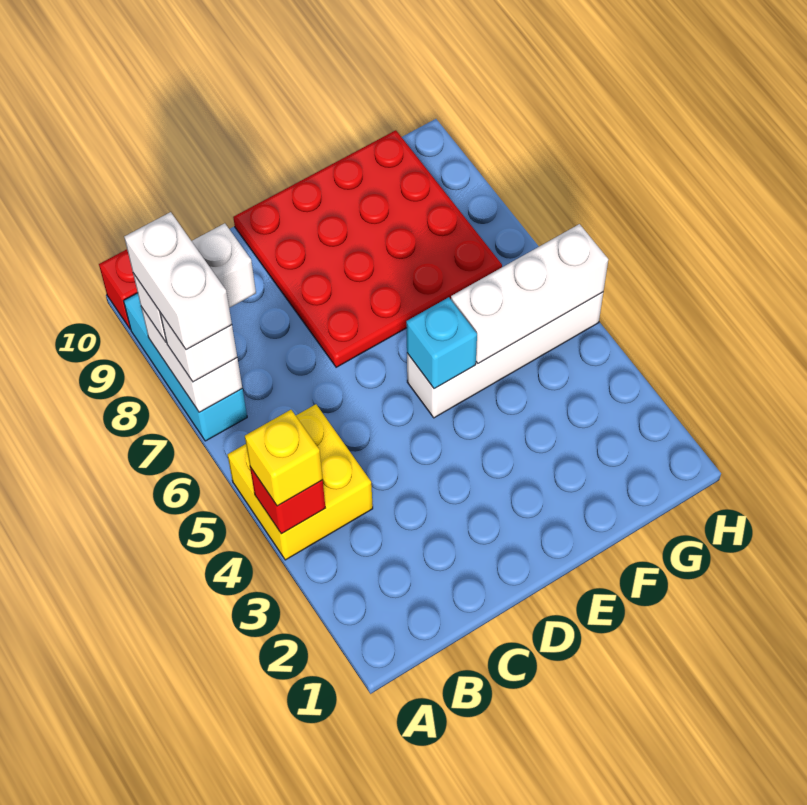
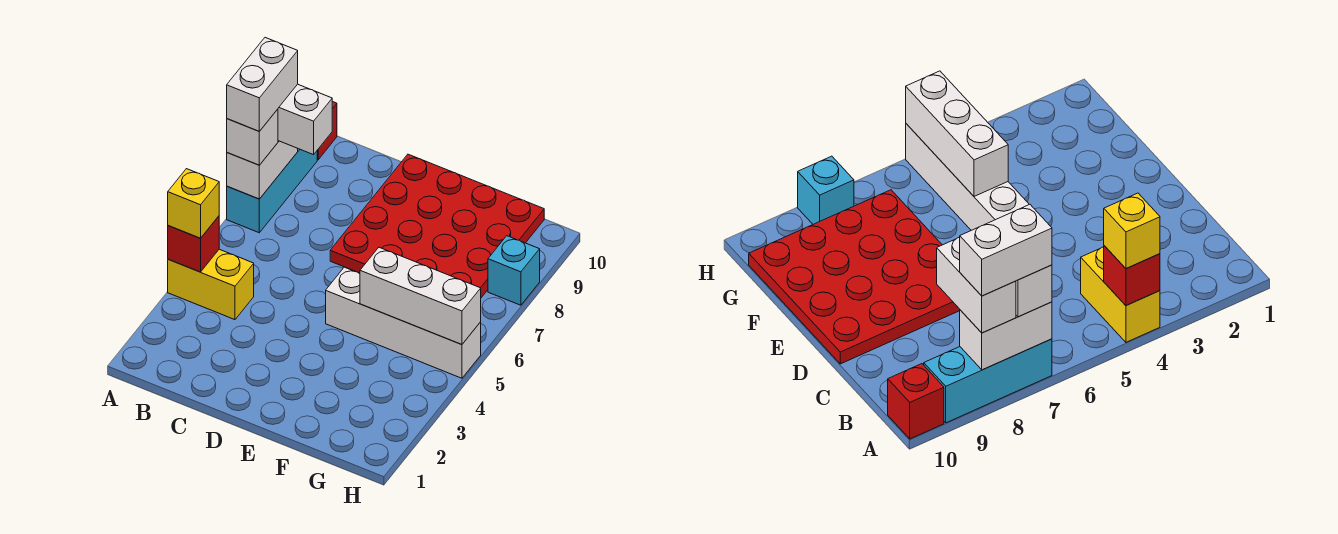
yellow 2x2 brick [228,404,373,560] -> yellow 1x2 brick [168,249,254,320]
cyan 1x1 brick [406,297,477,389] -> cyan 1x1 brick moved to [488,236,540,305]

